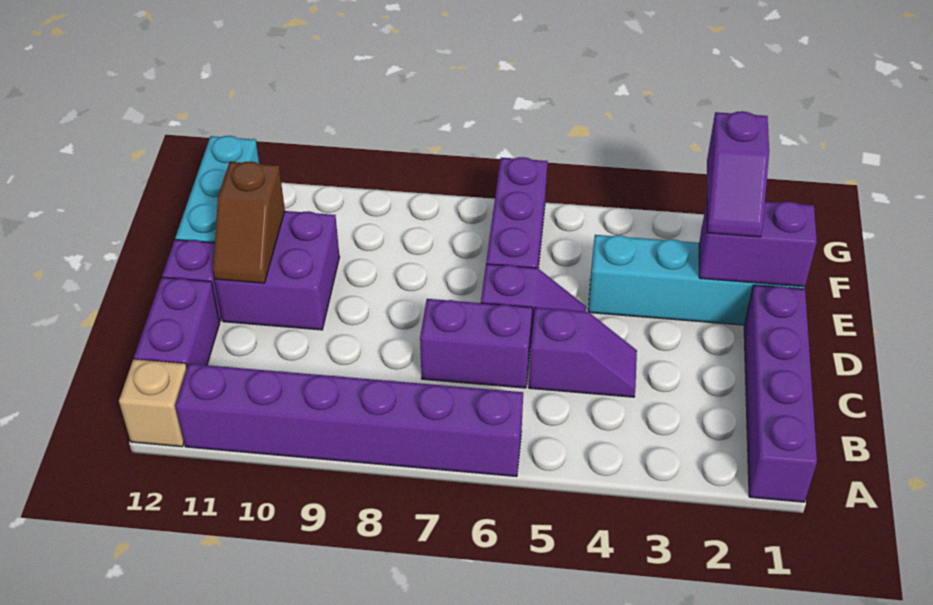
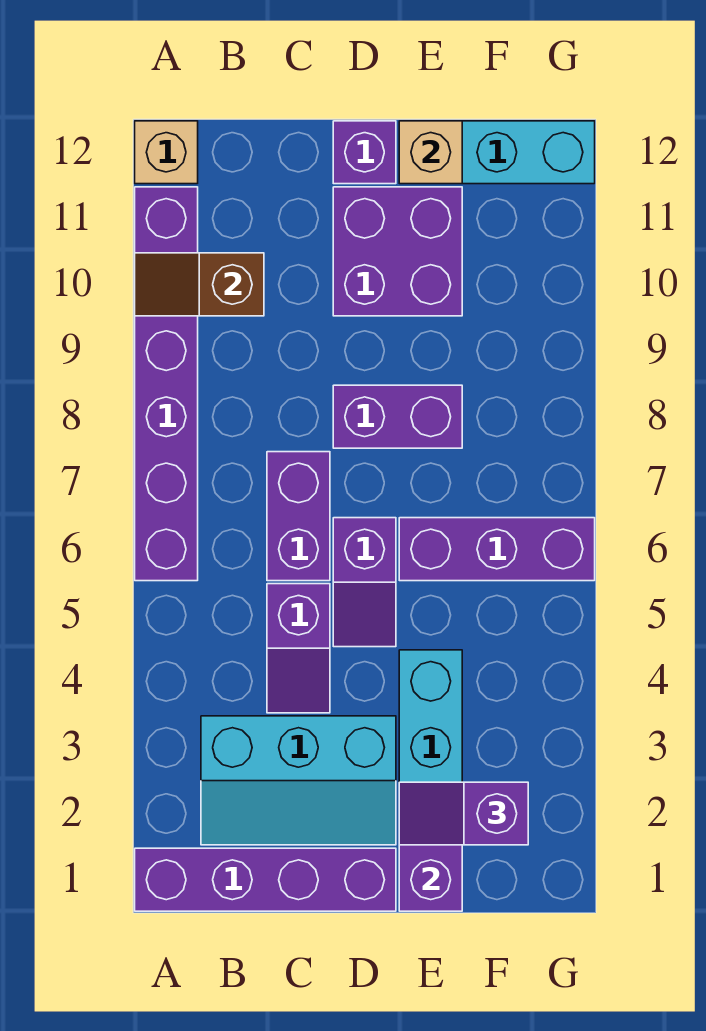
none -> cyan 2x3 slope [201,716,396,845]
purple 1x2 brick [134,277,220,367] -> purple 1x2 brick moved to [333,385,462,448]
brown 1x2 slope [213,161,285,283] -> brown 1x2 slope moved to [135,253,264,316]
none -> tan 1x1 brick [399,121,462,184]

